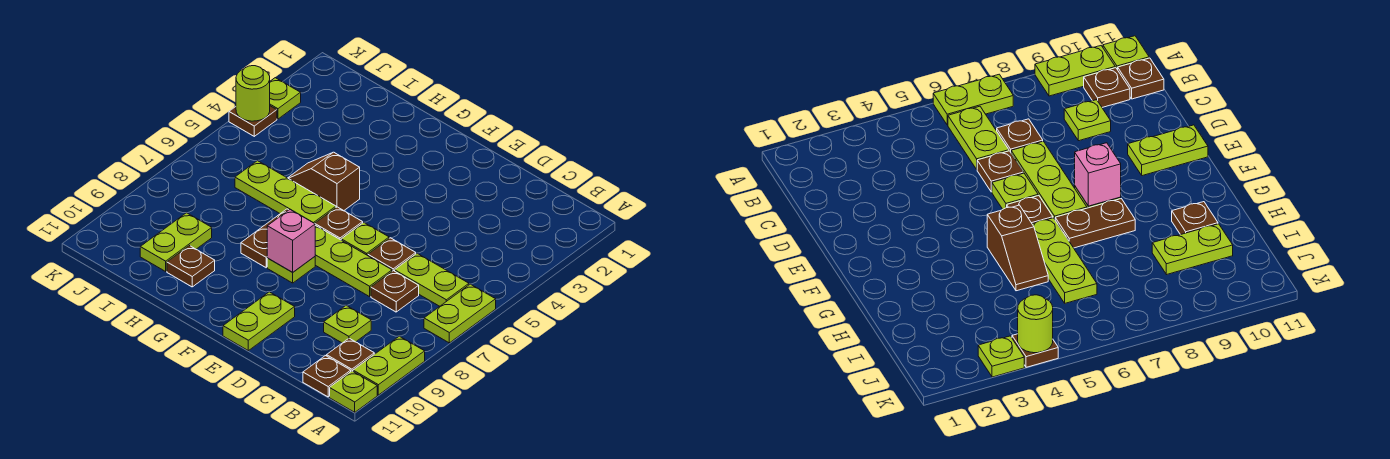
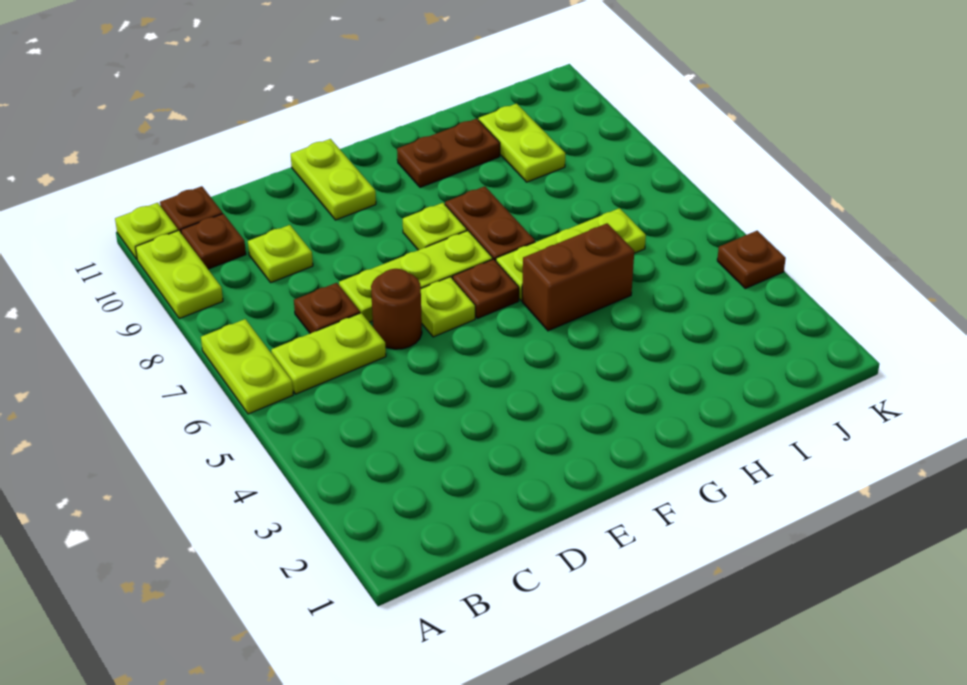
brown 1x1 plate [368,238,416,271] -> brown 1x1 round brick [371,269,422,349]
pink 1x1 brick [267,209,315,272] -> none
brown 1x2 slope [288,152,360,211] -> brown 1x2 brick [522,223,634,331]
brown 1x1 plate [167,246,215,287] -> brown 1x2 plate [397,118,500,187]
lime 1x1 plate [270,78,301,119] -> none
lime 1x1 round brick [236,66,270,121] -> none

